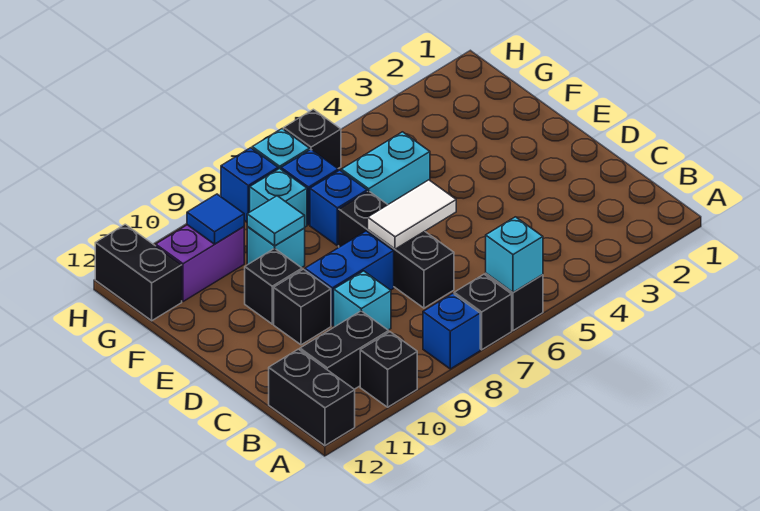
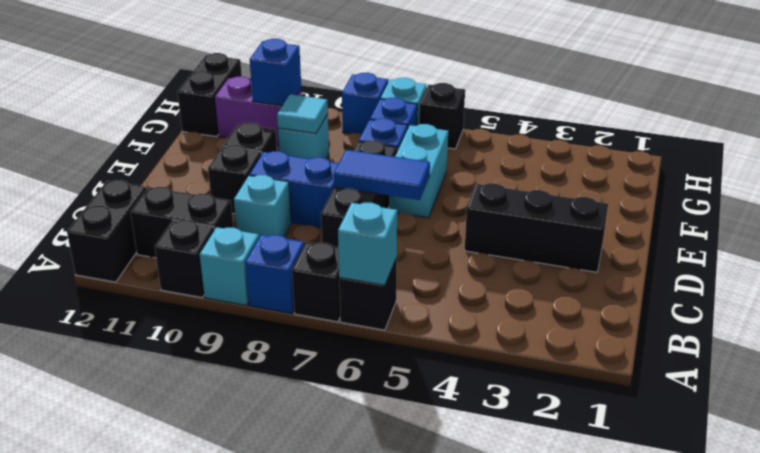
none -> black 1x3 brick [465,183,608,272]
white 1x2 tile [368,180,456,249] -> blue 1x2 tile [334,150,430,200]
cyan 1x2 brick [341,132,430,204] -> cyan 1x2 brick turned to [389,124,448,218]
cyan 1x1 brick [250,168,307,227] -> cyan 1x1 brick moved to [200,227,259,306]
blue 1x1 tile [187,194,244,244] -> blue 1x1 brick [250,39,301,106]

